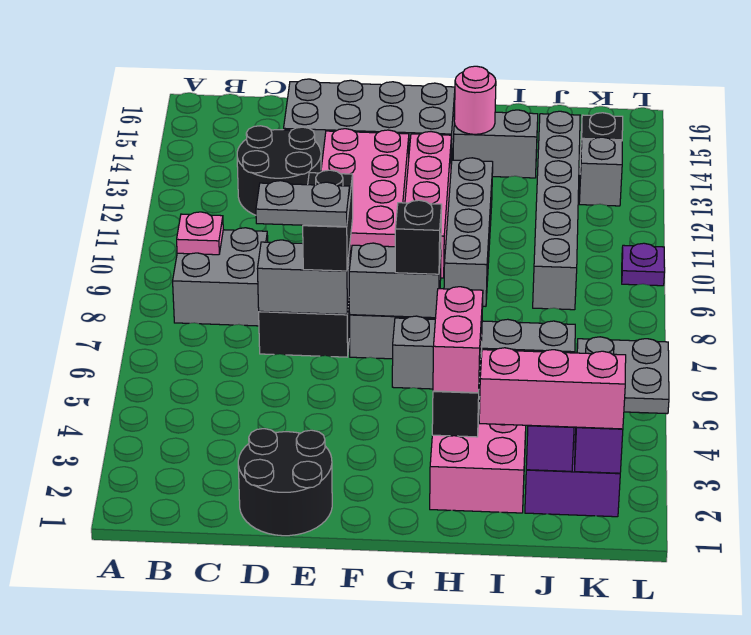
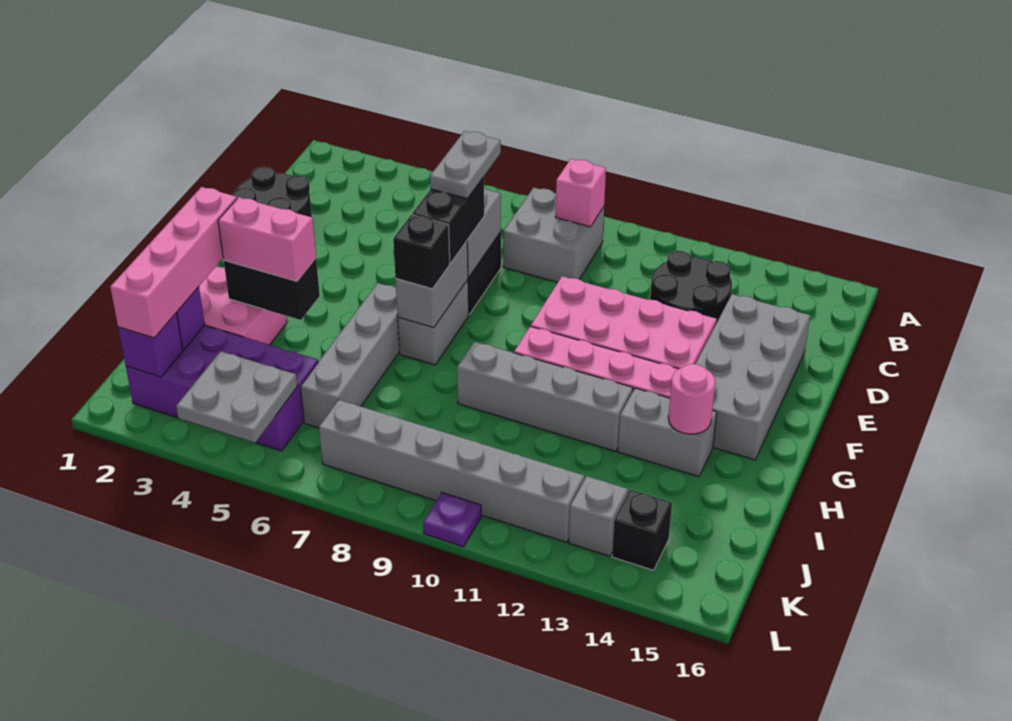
pink 1x1 plate [177,212,223,255] -> pink 1x1 brick [556,159,606,227]
black 1x2 brick [303,170,353,271] -> black 1x2 brick turned to [412,177,484,263]
grey 1x2 brick [453,110,538,178] -> grey 1x2 brick turned to [618,388,717,477]
pink 1x3 brick [479,348,626,429] -> pink 1x4 brick [110,187,237,338]
grey 1x6 brick [533,111,580,310] -> grey 1x6 brick moved to [319,400,584,542]

